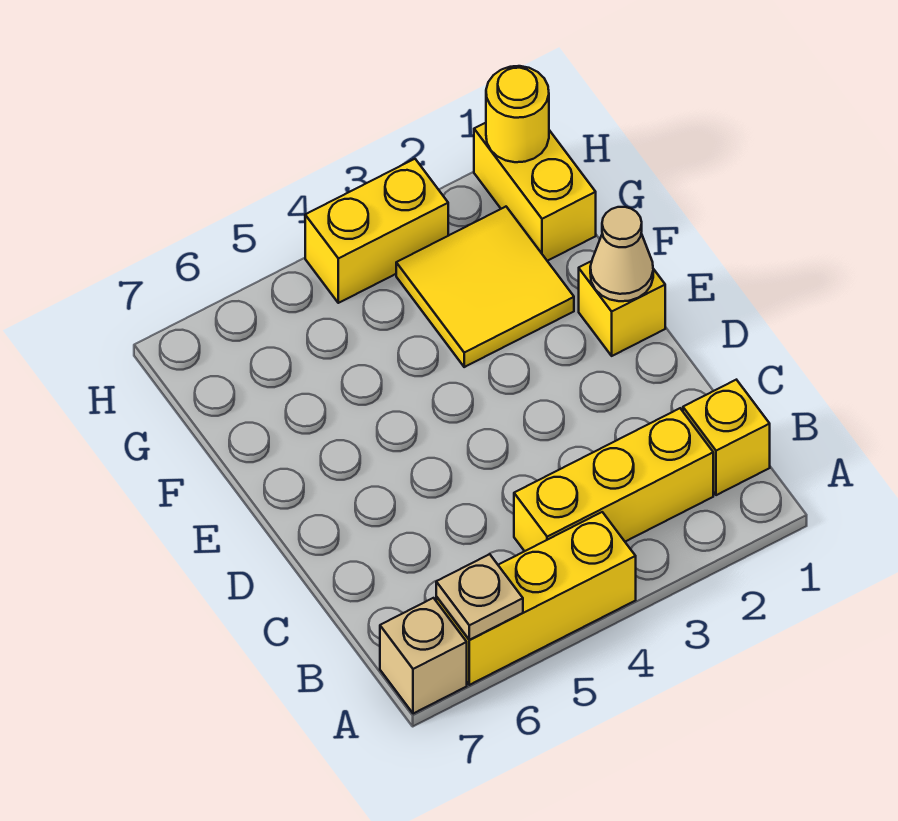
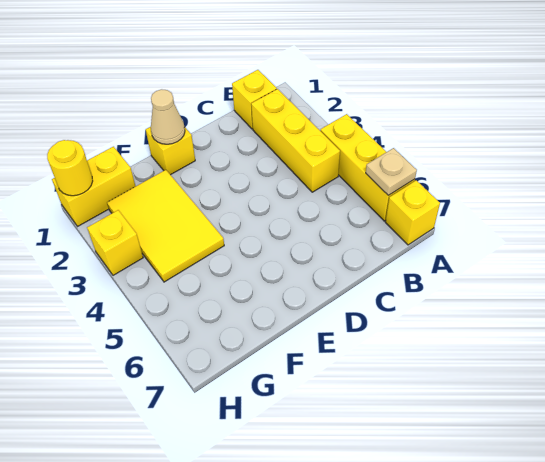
tan 1x1 brick [380,598,467,714] -> yellow 1x1 brick [385,180,440,245]
yellow 2x2 tile [396,207,574,367] -> yellow 2x3 tile [107,170,224,282]
yellow 1x2 brick [305,159,448,303] -> yellow 1x1 brick [87,210,143,275]

